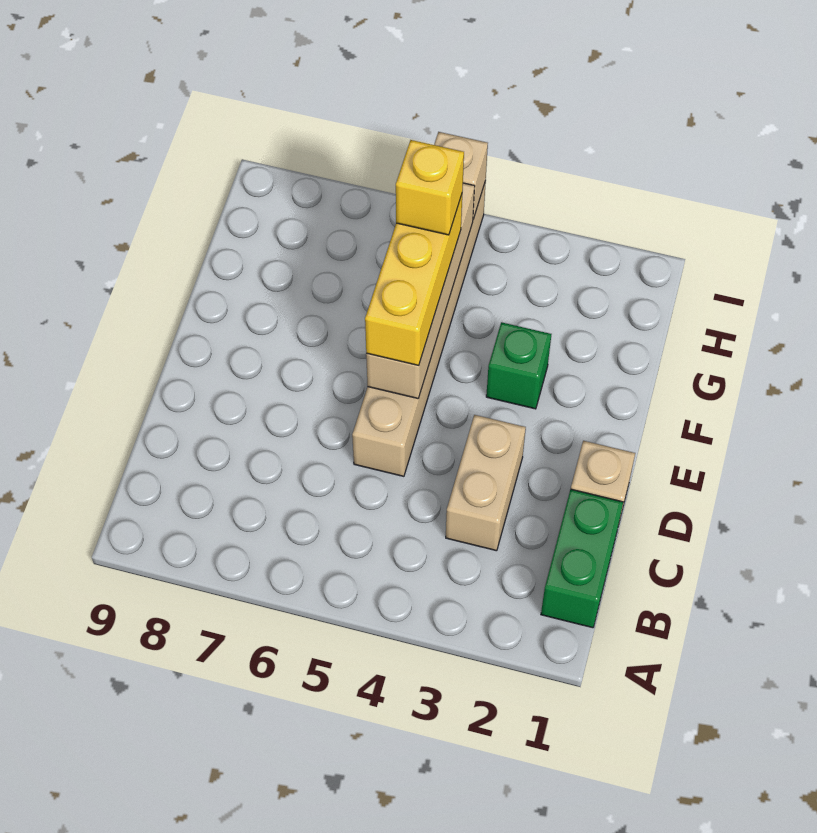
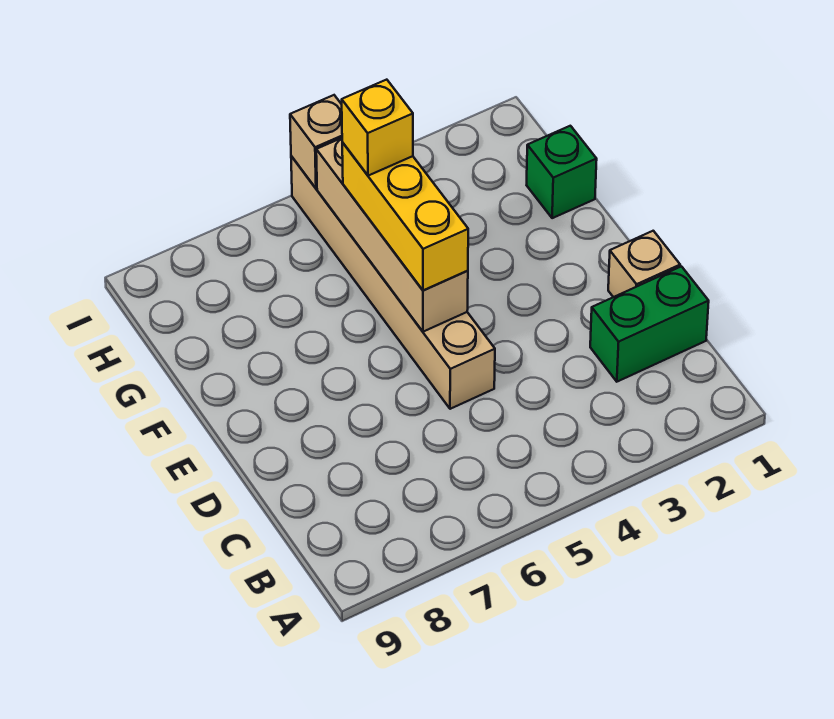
green 1x2 brick [541,489,623,628] -> green 1x2 brick turned to [590,266,709,382]
tan 1x2 brick [446,415,526,551] -> none
green 1x1 brick [486,322,551,409] -> green 1x1 brick moved to [527,126,597,218]

